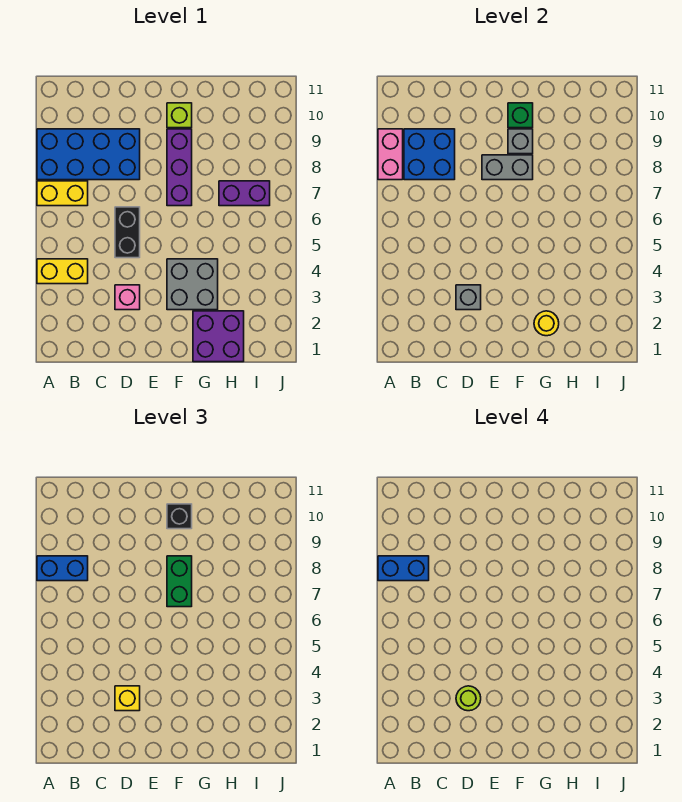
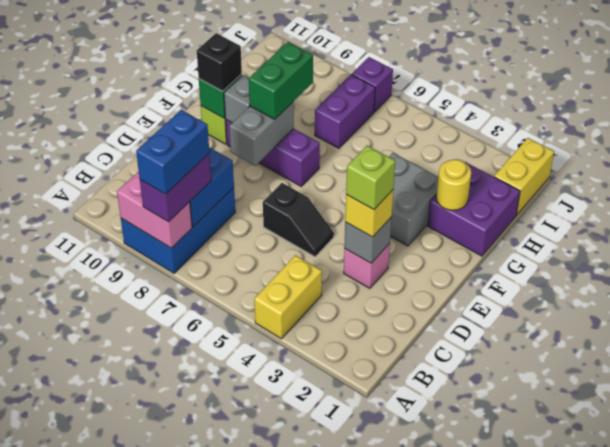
yellow 1x2 brick [37,181,88,206] -> yellow 1x2 brick moved to [494,138,554,215]
blue 2x4 brick [37,129,140,180] -> blue 2x3 brick [121,187,235,273]
blue 1x2 brick [37,556,88,581] -> purple 1x2 brick [140,153,211,222]
lime 1x1 round brick [456,686,481,711] -> lime 1x1 brick [346,146,395,210]
black 1x2 brick [115,207,140,258] -> black 1x2 slope [263,183,334,257]
green 1x2 brick [167,556,192,607] -> green 1x2 brick turned to [249,42,313,119]
none -> purple 1x1 brick [352,57,393,112]

